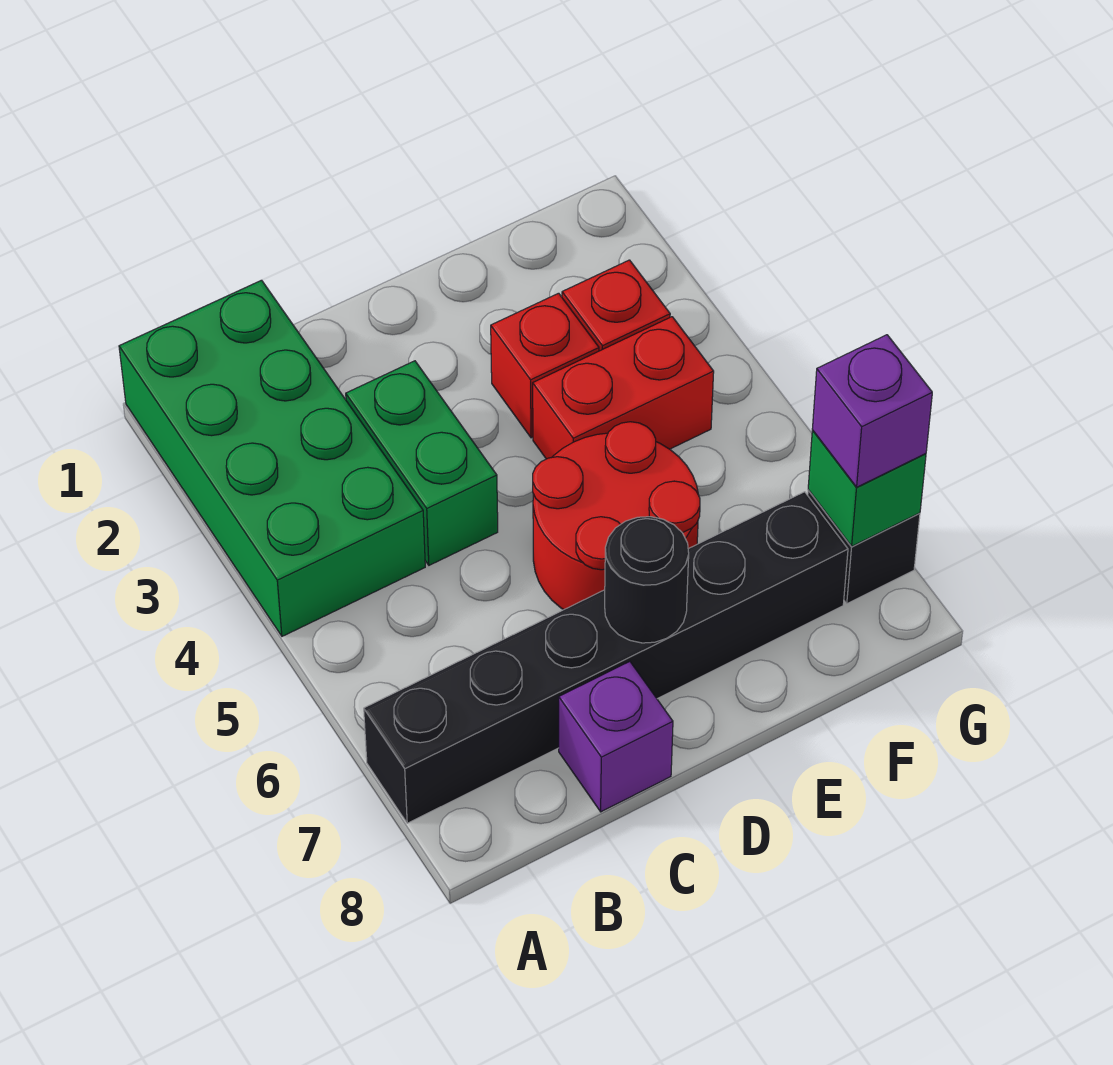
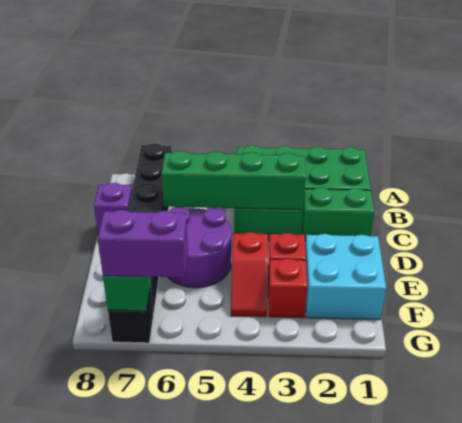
none -> green 1x2 brick [302,187,374,241]
none -> green 1x4 brick [162,151,306,210]
red 2x2 round brick [533,422,700,610] -> purple 2x2 round brick [168,207,231,288]
black 1x1 round brick [605,517,689,643] -> none
none -> cyan 2x2 brick [305,234,386,320]
red 1x2 brick [533,317,714,459] -> red 1x2 slope [231,232,268,317]
purple 1x1 brick [812,335,932,487] -> purple 1x2 brick [98,210,188,277]

